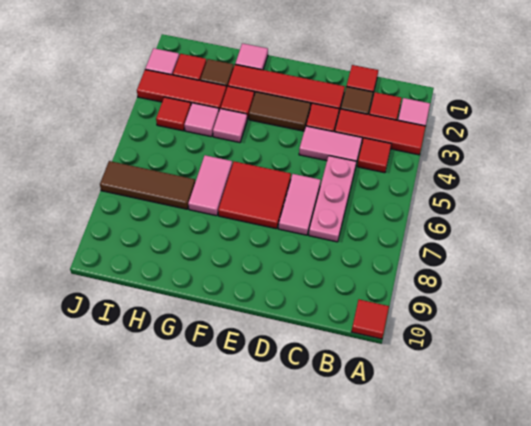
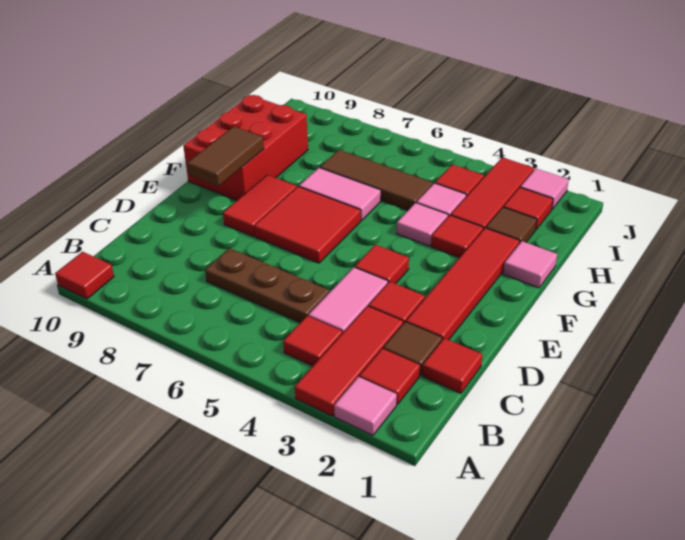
pink 1x3 plate [309,156,356,242] -> brown 1x3 plate [205,248,329,323]
pink 1x2 tile [278,174,321,235] -> none
brown 1x2 tile [249,92,311,131] -> brown 1x2 tile moved to [187,126,264,186]
none -> red 1x1 tile [355,245,409,284]
none -> red 1x2 tile [223,175,297,236]
none -> red 2x3 brick [183,95,308,200]
brown 1x3 tile [100,161,195,209] -> brown 1x3 tile turned to [320,150,433,210]

